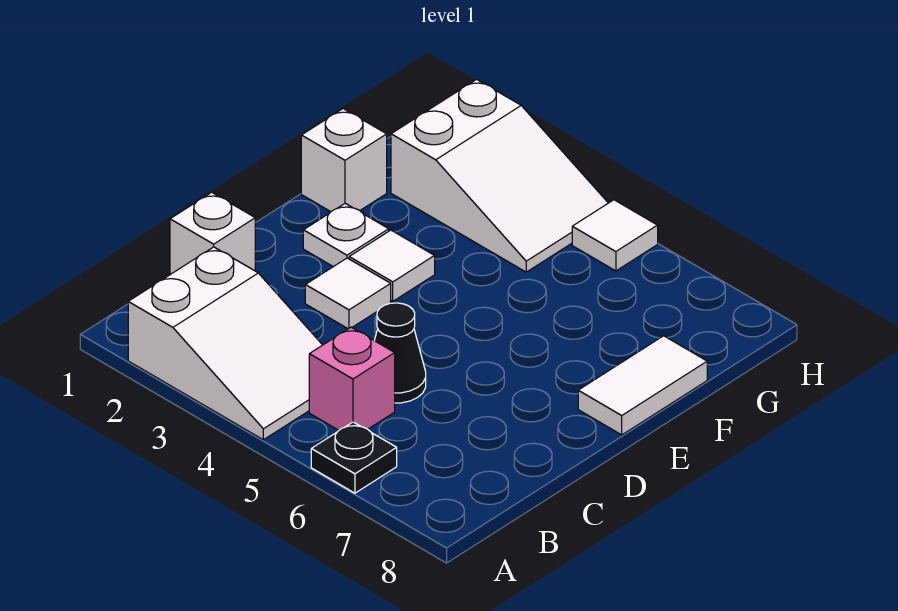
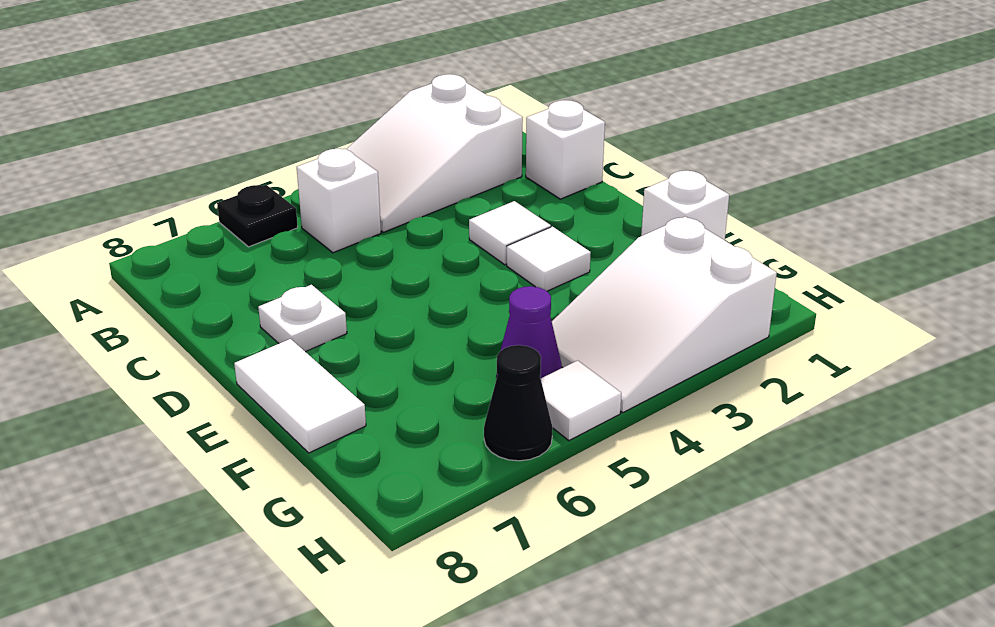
pink 1x1 brick [309,327,395,430] -> white 1x1 brick [297,149,381,253]
black 1x1 cone [374,303,426,403] -> black 1x1 cone moved to [484,345,552,461]
white 1x1 plate [303,203,389,267] -> white 1x1 plate moved to [258,285,347,352]
none -> purple 1x1 cone [500,286,562,378]

